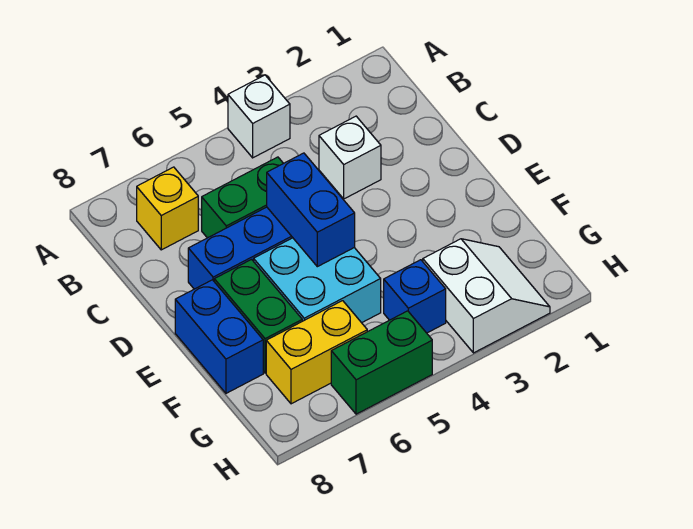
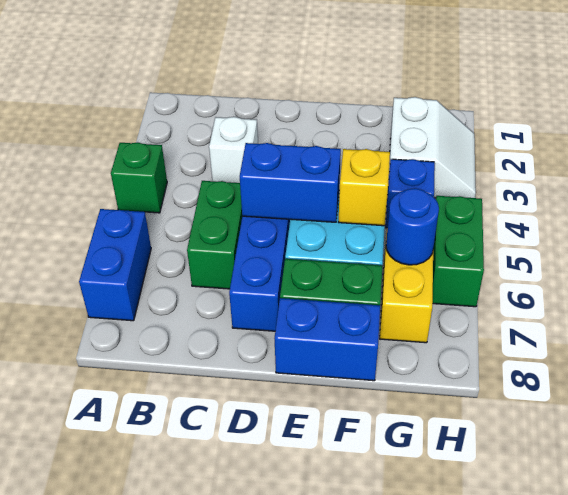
white 1x1 brick [228,75,290,158] -> green 1x1 brick [111,142,167,213]
none -> blue 1x2 brick [79,209,151,321]
yellow 1x1 brick [137,167,198,250] -> yellow 1x1 brick moved to [339,149,390,226]
white 2x2 slope [423,239,550,353] -> white 2x2 slope turned to [388,97,476,198]
none -> blue 1x1 round brick [386,188,439,265]

